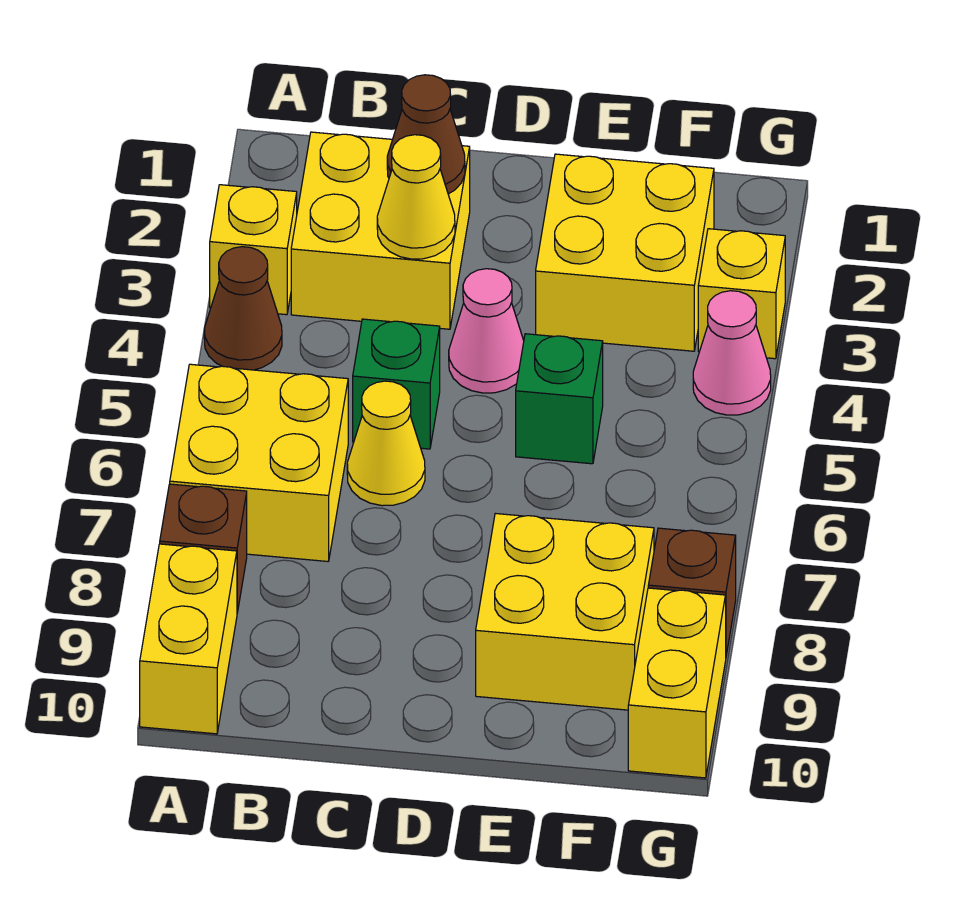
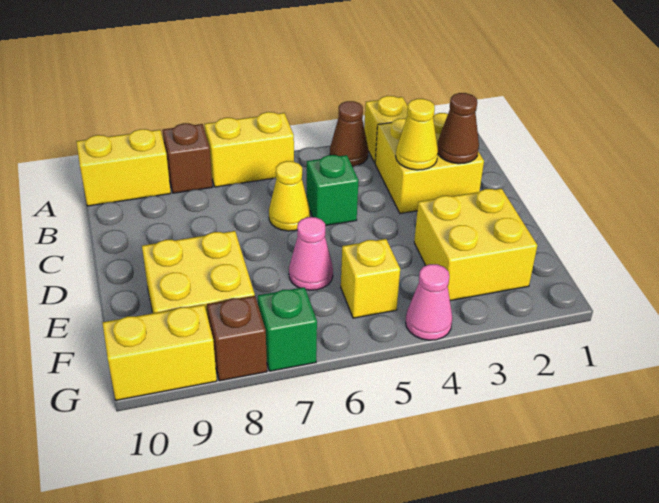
yellow 2x2 brick [170,364,348,561] -> yellow 1x2 brick [205,112,294,187]
pink 1x1 cone [449,269,524,393] -> pink 1x1 cone moved to [289,217,333,290]
green 1x1 brick [516,334,603,464] -> green 1x1 brick moved to [258,287,317,371]
yellow 1x1 brick [698,229,785,359] -> yellow 1x1 brick moved to [341,239,400,318]

